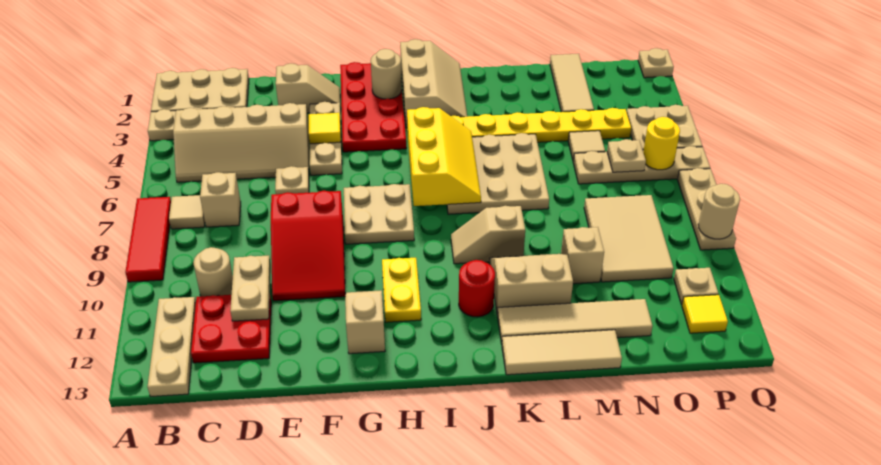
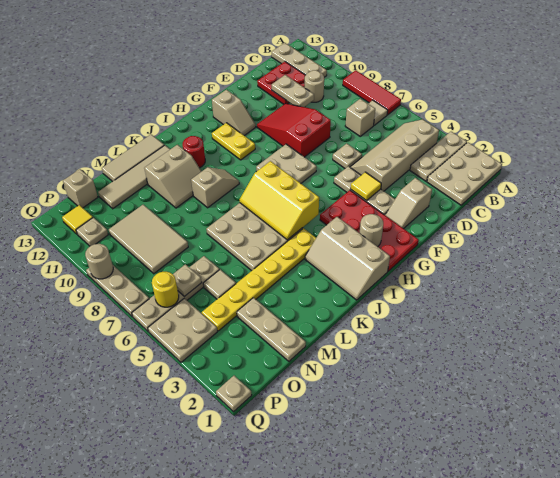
tan 1x1 brick [561,227,604,284] -> tan 1x1 brick moved to [63,169,98,208]
tan 1x3 tile [550,54,594,112] -> tan 1x3 plate [237,298,306,361]

